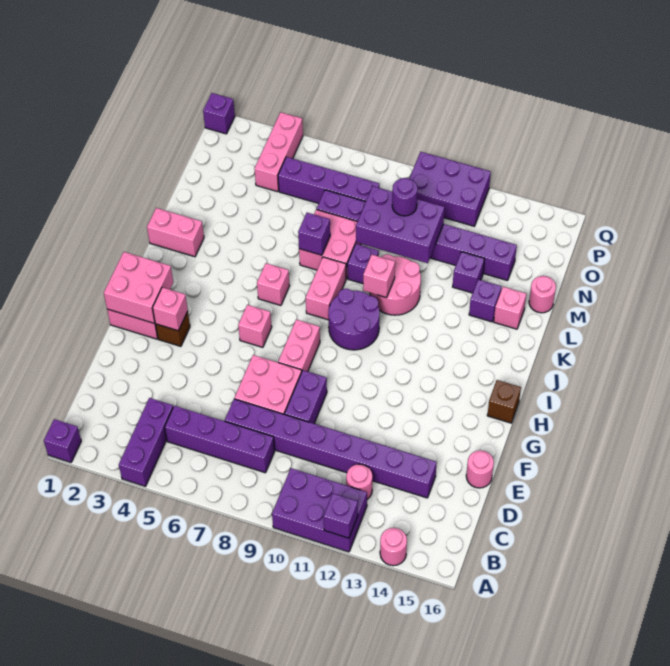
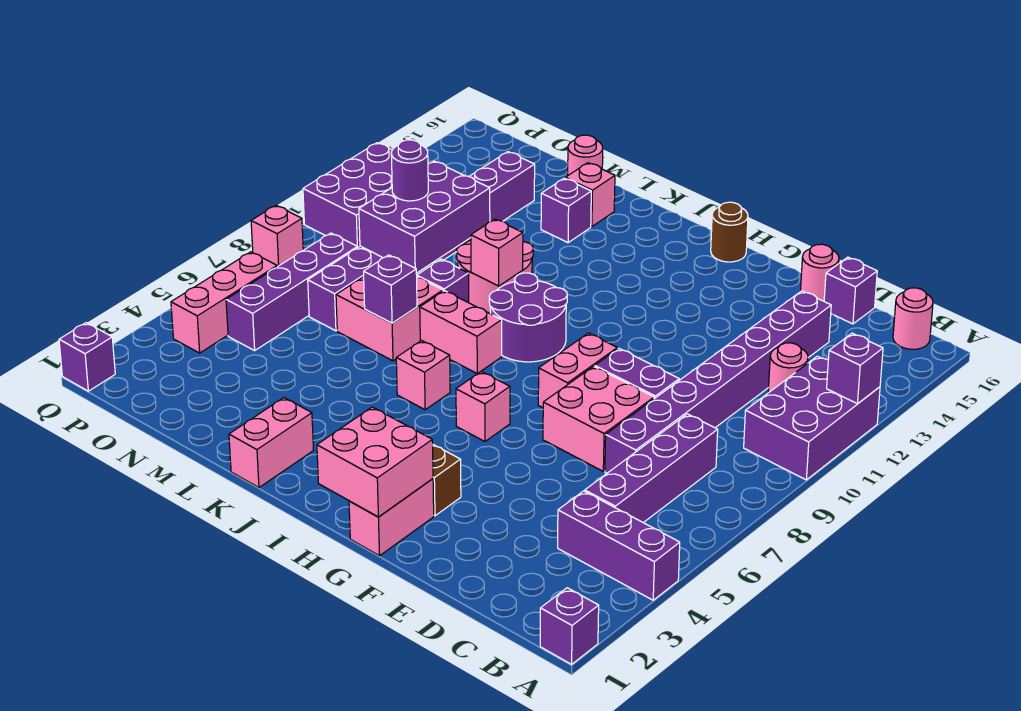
pink 1x1 round brick [380,528,407,566] -> pink 1x1 round brick moved to [893,288,933,349]
pink 1x1 brick [153,287,188,331] -> pink 1x1 brick moved to [251,205,303,267]
pink 1x2 brick [278,319,320,372] -> pink 1x2 brick turned to [538,333,617,408]
brown 1x1 brick [487,380,521,423] -> brown 1x1 round brick [711,202,748,262]
purple 1x1 brick [453,252,484,293] -> purple 1x1 brick moved to [824,257,877,324]
pink 1x3 brick [255,112,303,192] -> pink 1x3 brick turned to [171,252,277,353]

